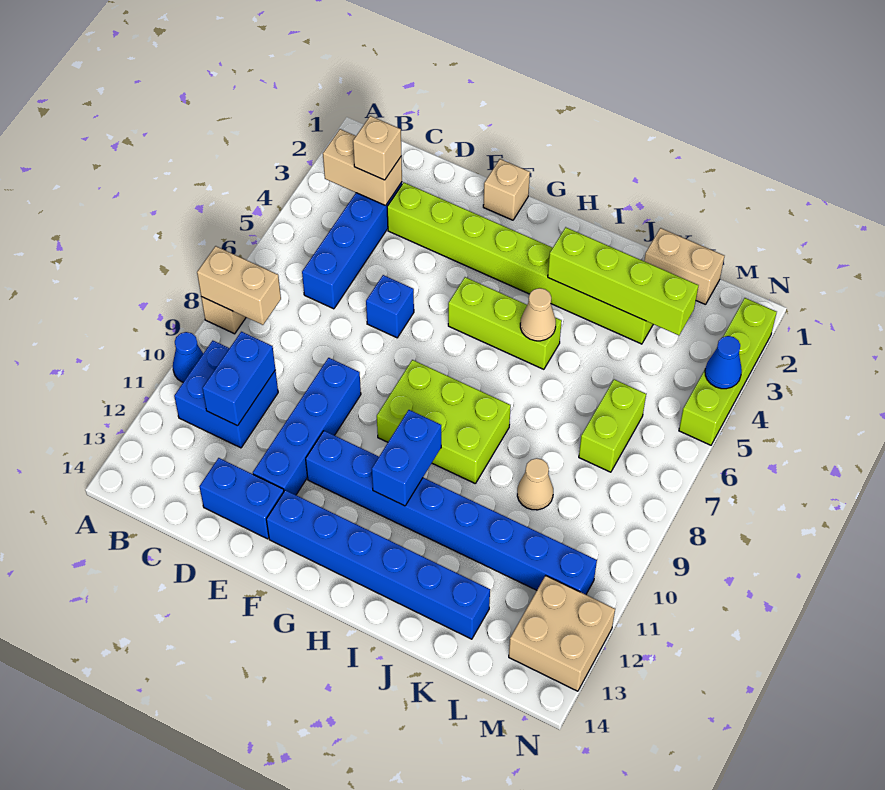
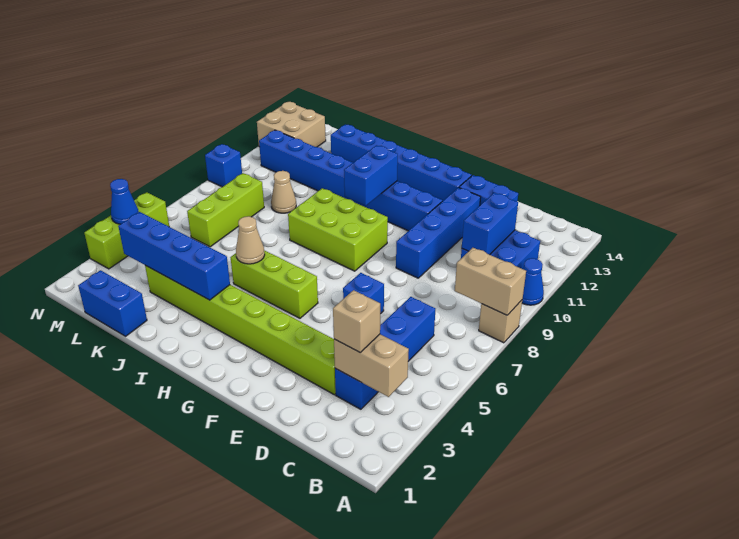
tan 1x1 brick [483,159,530,220] -> none
lime 1x4 brick [548,227,699,335] -> blue 1x4 brick [118,212,230,300]
tan 1x2 brick [644,228,724,305] -> blue 1x2 brick [78,270,147,336]
lime 1x2 brick [579,379,646,472] -> lime 1x3 brick [187,173,264,247]
lime 1x4 brick [679,298,777,445] -> lime 1x3 brick [84,192,169,269]
none -> blue 1x1 brick [205,144,242,187]

